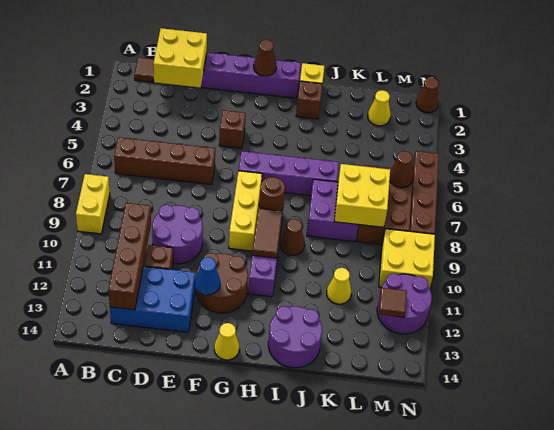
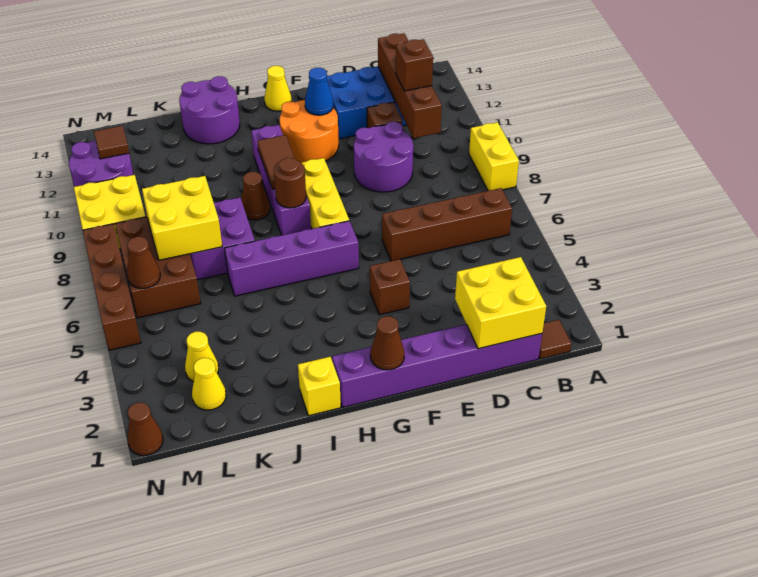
brown 2x2 round brick [196,253,248,313] -> orange 2x2 round brick [280,100,339,162]
brown 1x1 brick [296,81,322,119] -> brown 1x1 brick moved to [396,39,433,91]
yellow 1x1 cone [327,268,351,304] -> yellow 1x1 cone moved to [185,332,219,382]

